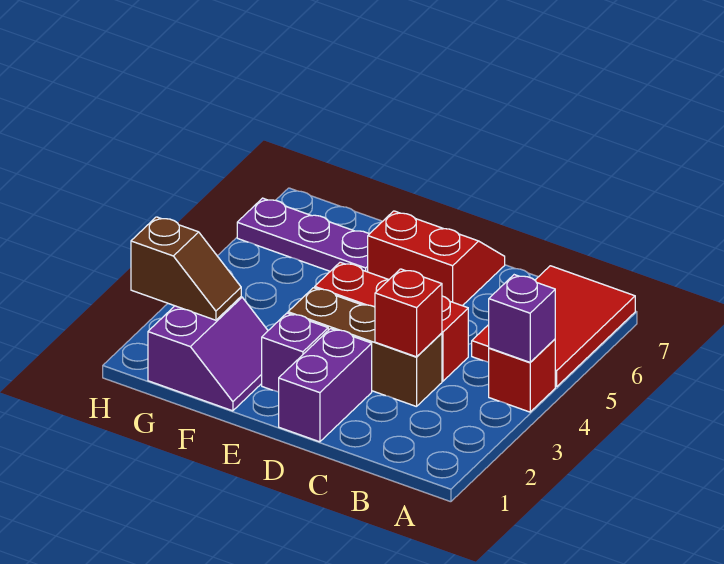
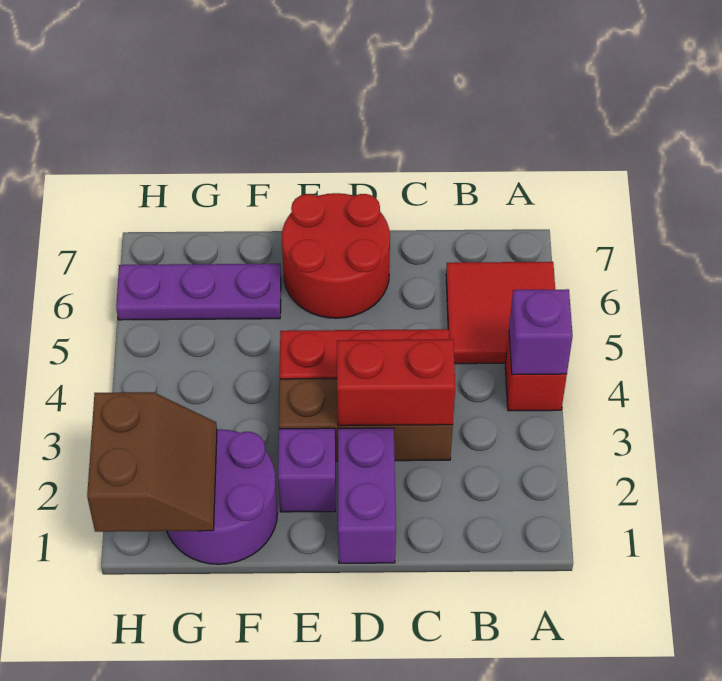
red 2x3 tile [472,266,635,387] -> red 2x2 tile [446,262,555,364]
red 1x1 brick [375,269,442,357] -> red 1x2 brick [337,339,455,426]
red 2x2 slope [368,211,505,306] -> red 2x2 round brick [282,193,390,318]
purple 2x2 slope [148,297,268,411] -> purple 2x2 round brick [167,429,278,564]
brown 1x2 slope [131,217,241,320] -> brown 2x2 slope [87,392,217,532]

